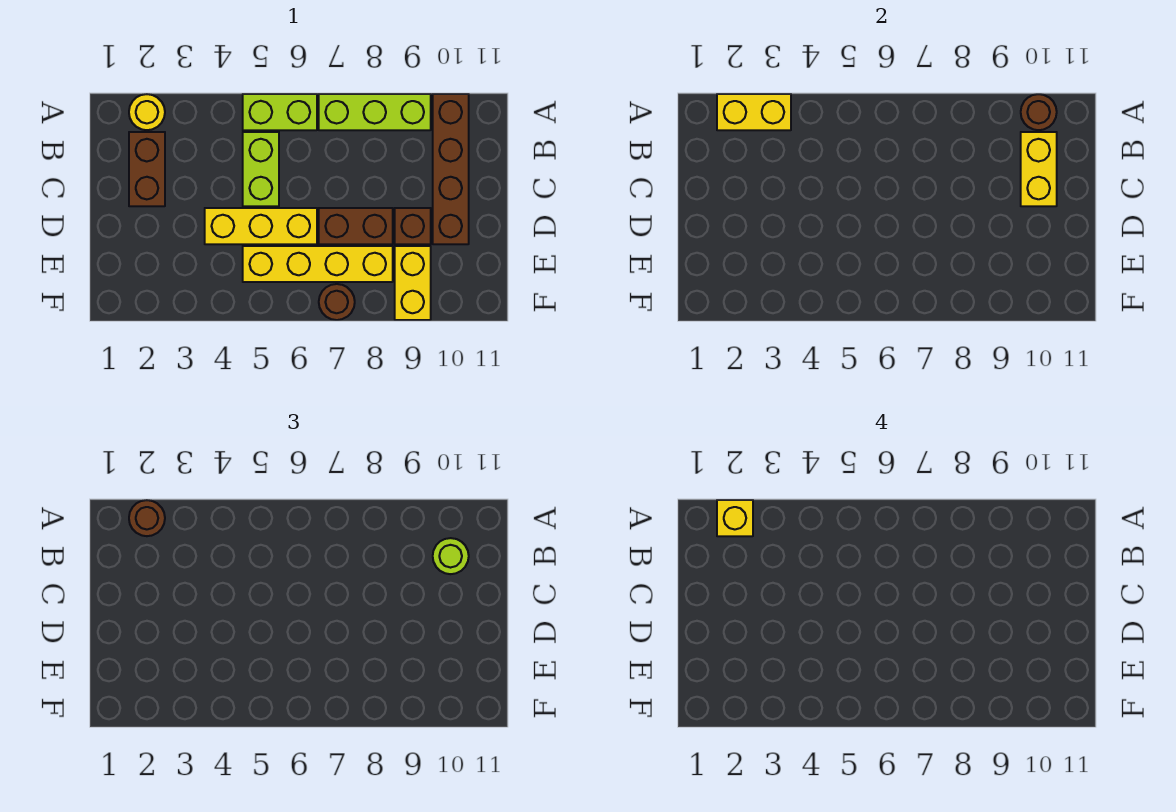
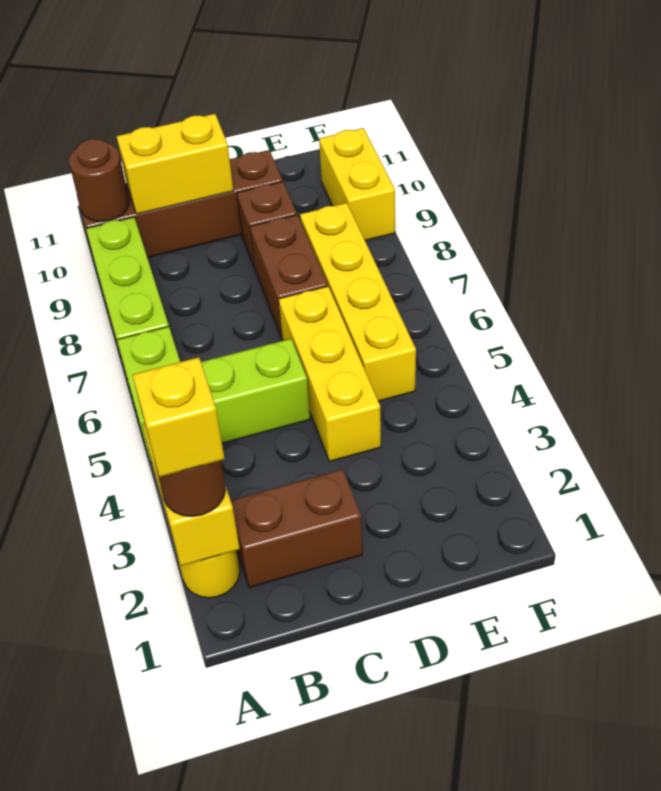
lime 1x1 round brick [433,538,469,574] -> none
yellow 1x2 brick [395,246,431,320] -> yellow 1x2 brick turned to [319,128,395,241]
brown 1x1 round brick [319,284,355,320] -> none

